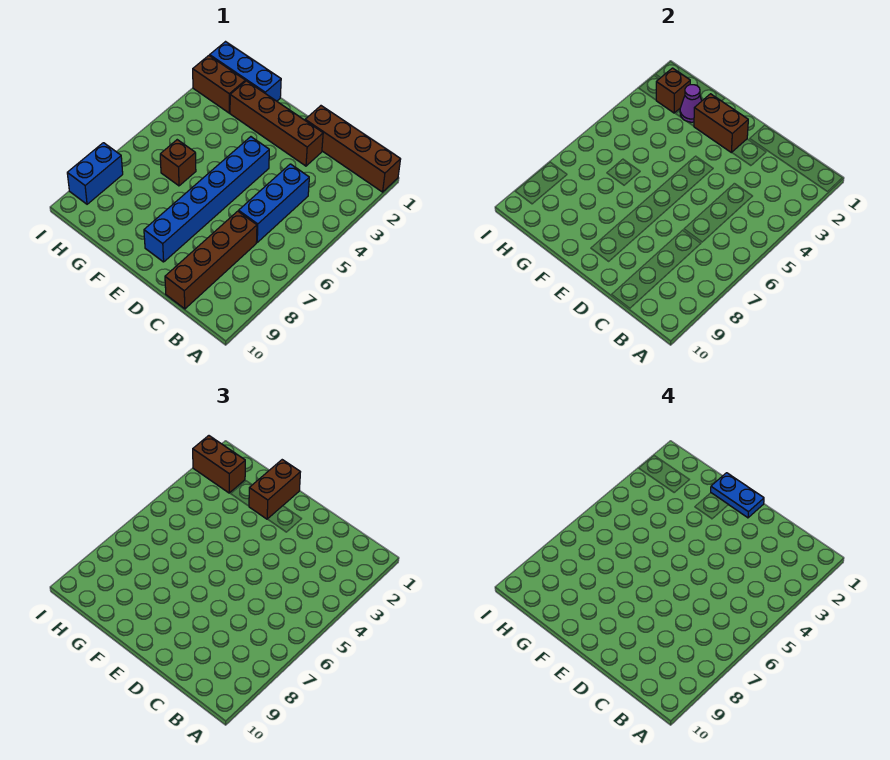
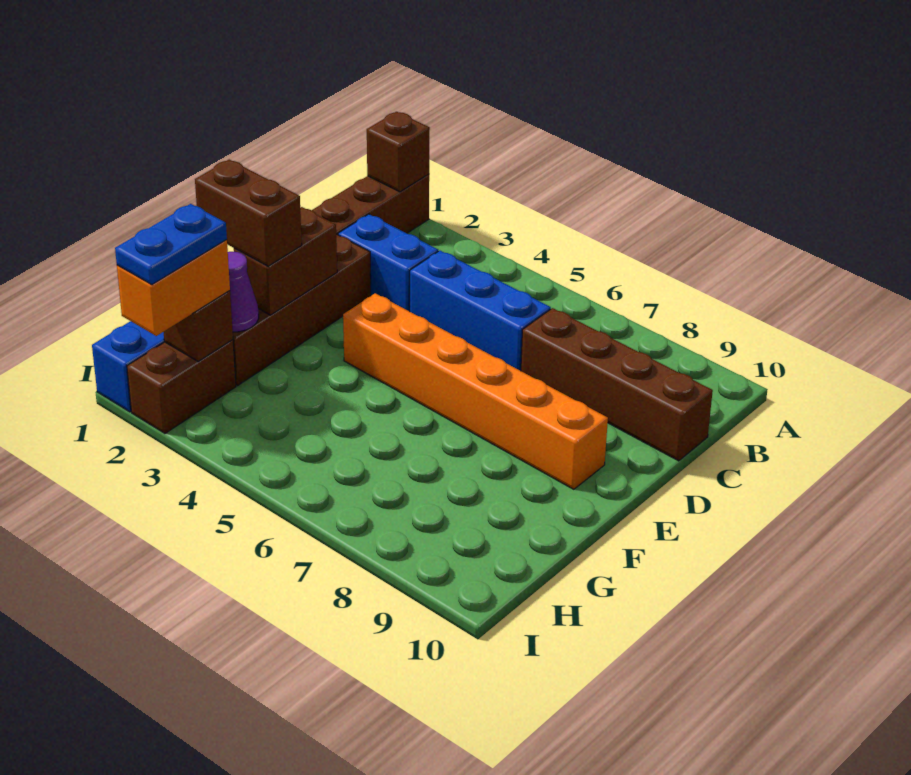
blue 1x2 plate [711,473,764,518] -> blue 1x2 plate moved to [115,204,227,284]
blue 1x6 brick [144,137,269,262] -> orange 1x6 brick [343,293,608,489]
brown 1x1 brick [160,140,196,186] -> brown 1x1 brick moved to [367,112,430,192]
brown 1x2 brick [193,436,245,493] -> orange 1x2 brick [117,240,230,336]
blue 1x2 brick [67,143,123,204] -> blue 1x2 brick moved to [338,214,438,311]

